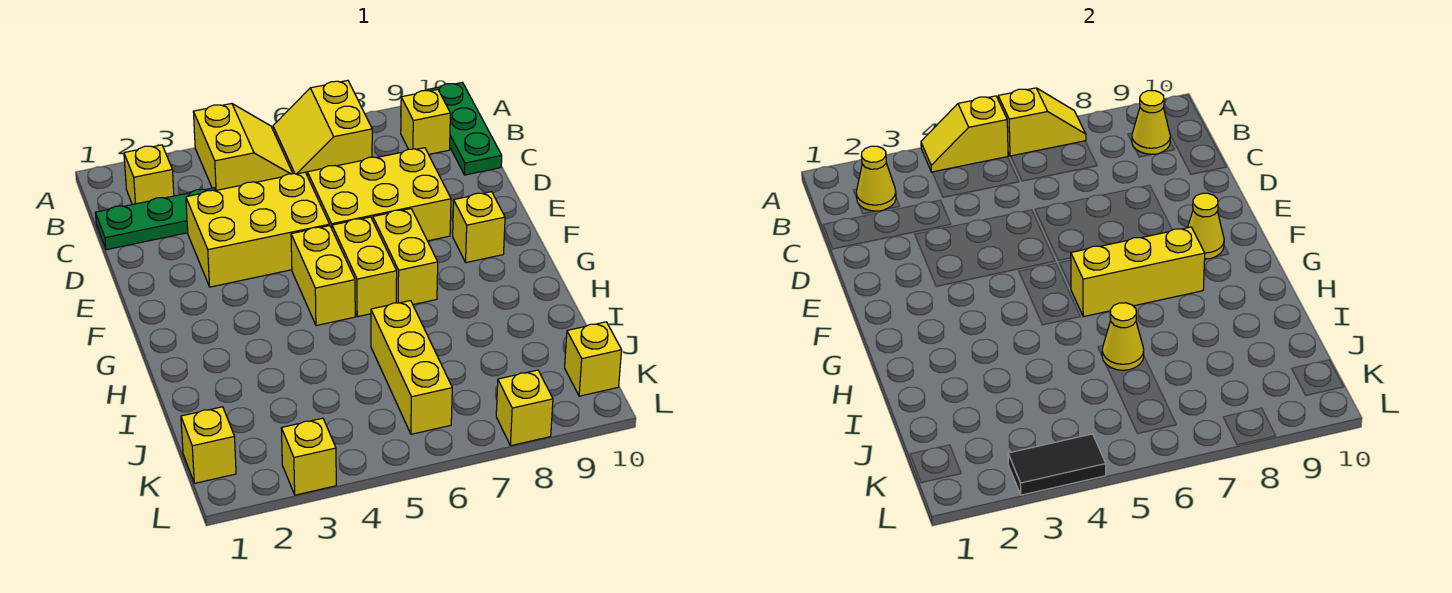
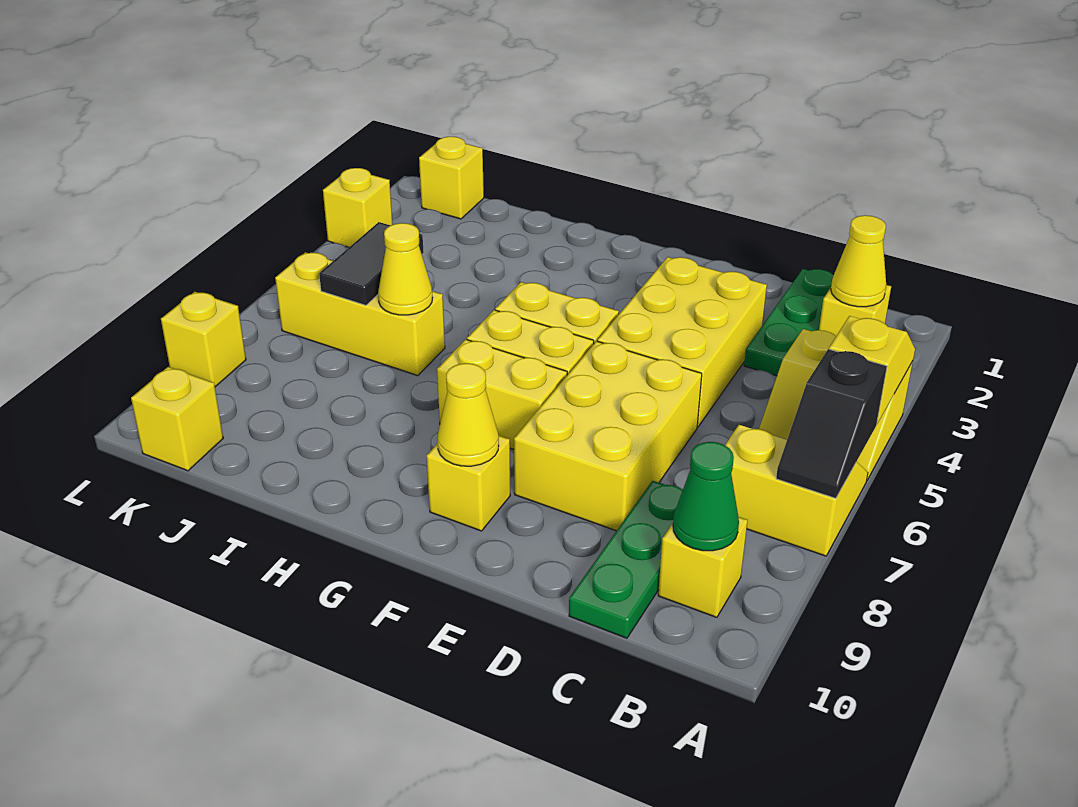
yellow 1x2 slope [998,88,1086,156] -> black 1x2 slope [776,349,887,498]
green 1x3 plate [427,83,502,175] -> green 1x3 plate turned to [569,481,683,638]
yellow 1x1 cone [1132,91,1171,154] -> green 1x1 cone [673,442,739,551]
yellow 1x3 brick [1071,227,1205,317] -> none
black 1x2 tile [1008,434,1106,495] -> black 1x2 tile moved to [319,222,424,305]

